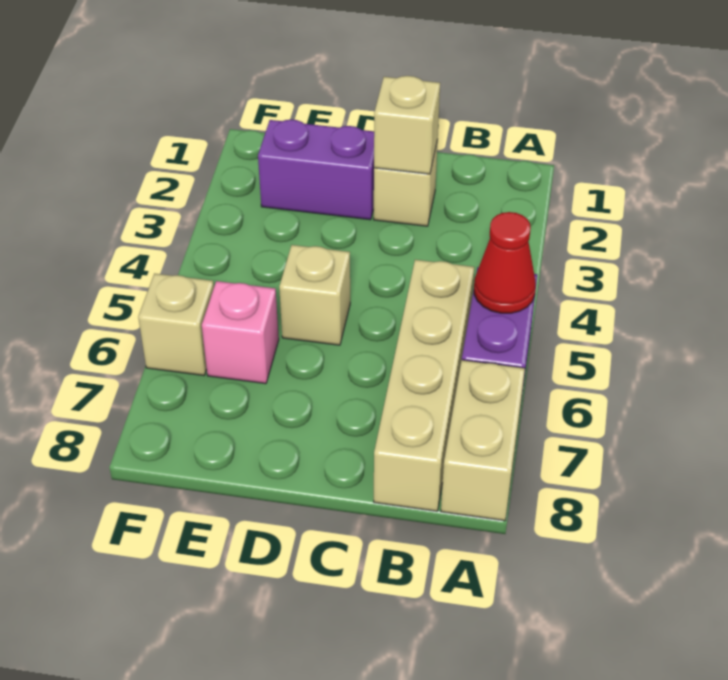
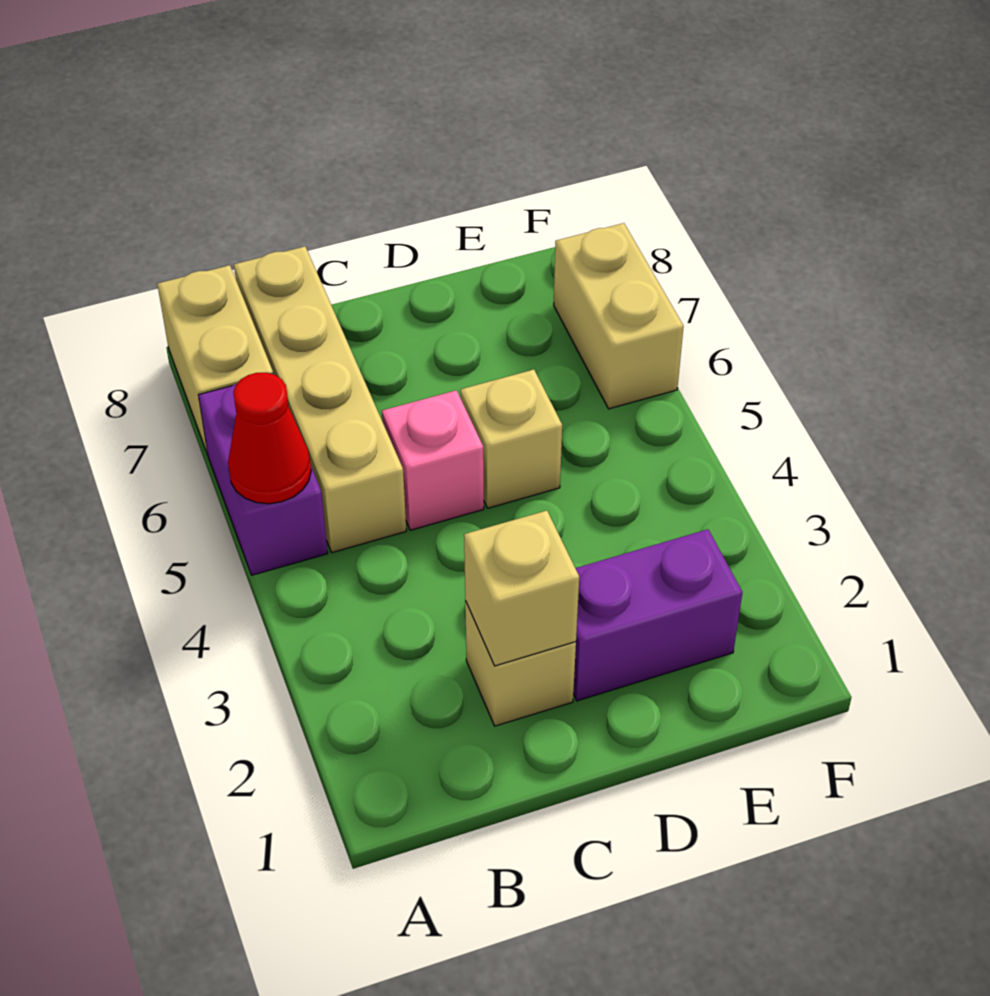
pink 1x1 brick [202,281,279,384] -> pink 1x1 brick moved to [382,390,484,530]
tan 1x1 brick [138,274,214,376] -> tan 1x2 brick [554,223,684,409]

